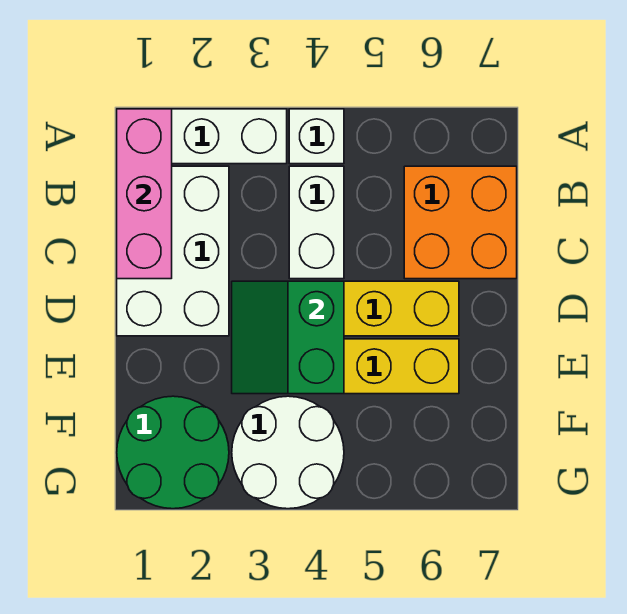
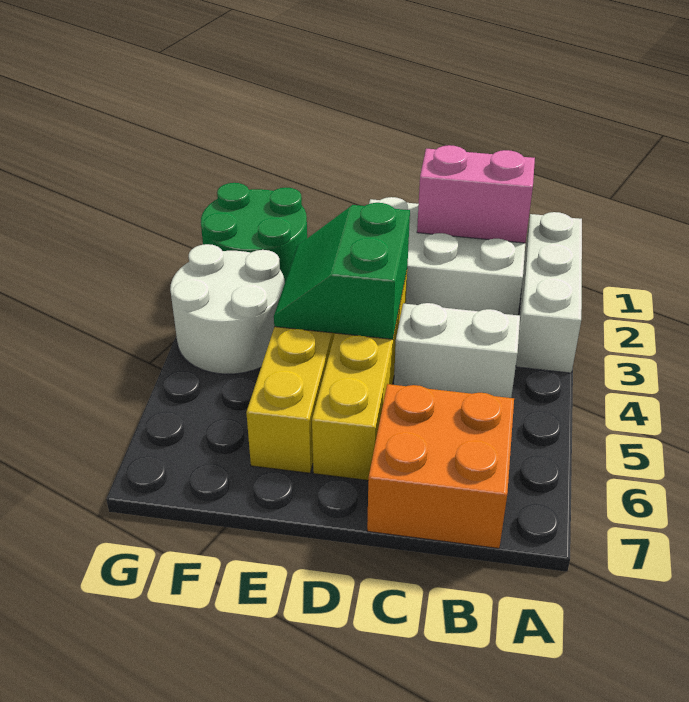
pink 1x3 brick [117,109,172,279] -> pink 1x2 brick [417,145,535,243]
white 1x1 brick [289,109,344,164] -> none
green 2x2 slope [232,281,344,394] -> green 2x2 slope turned to [274,203,410,339]

